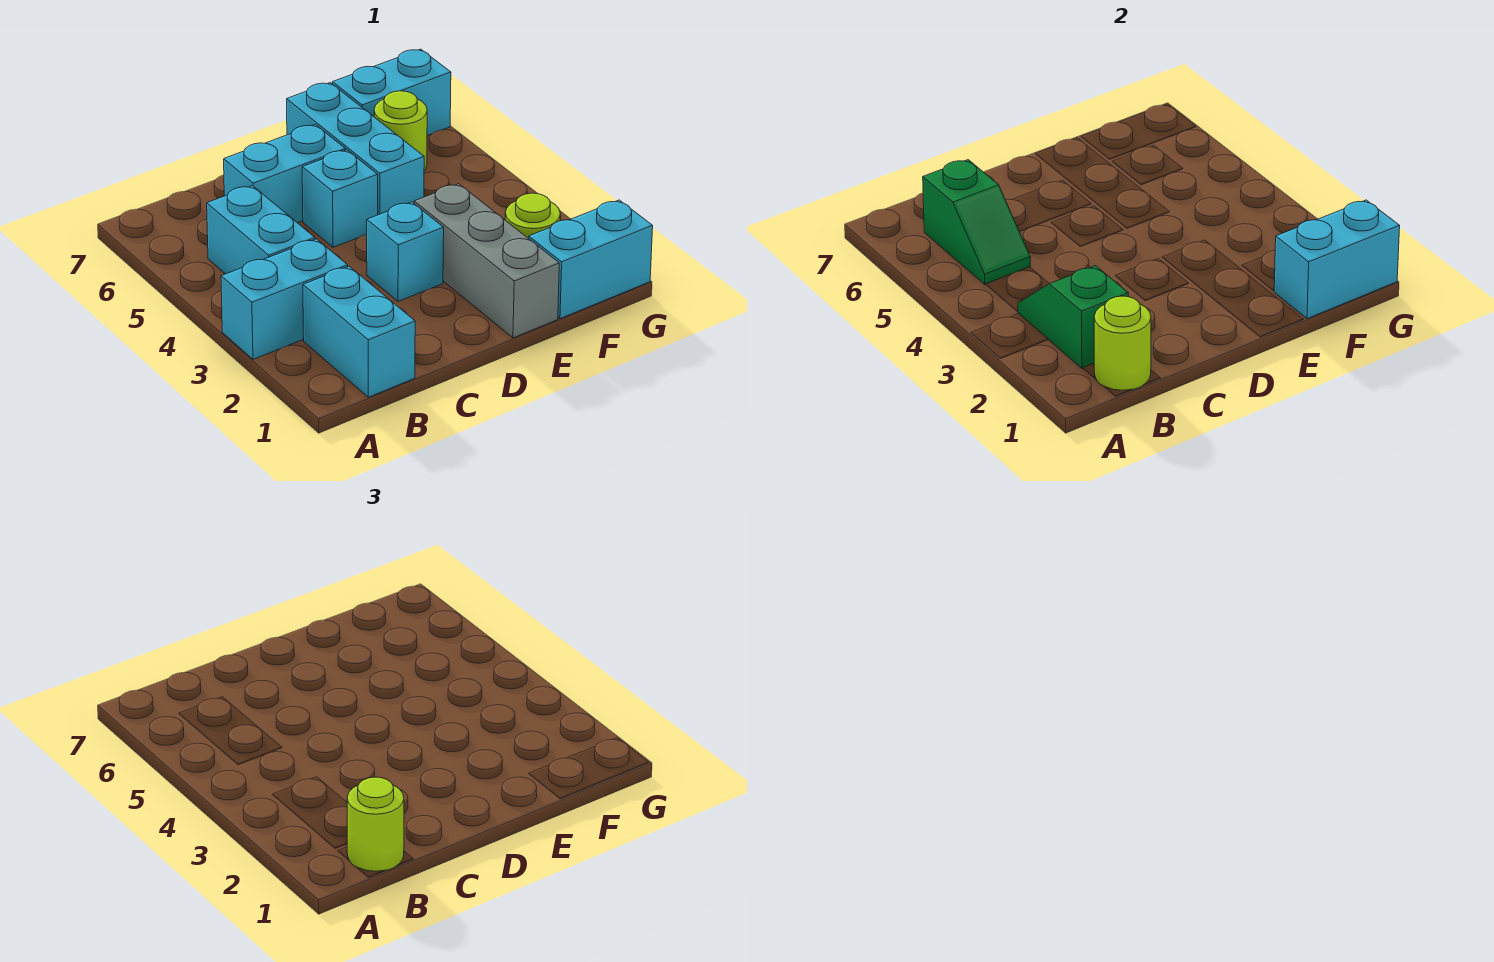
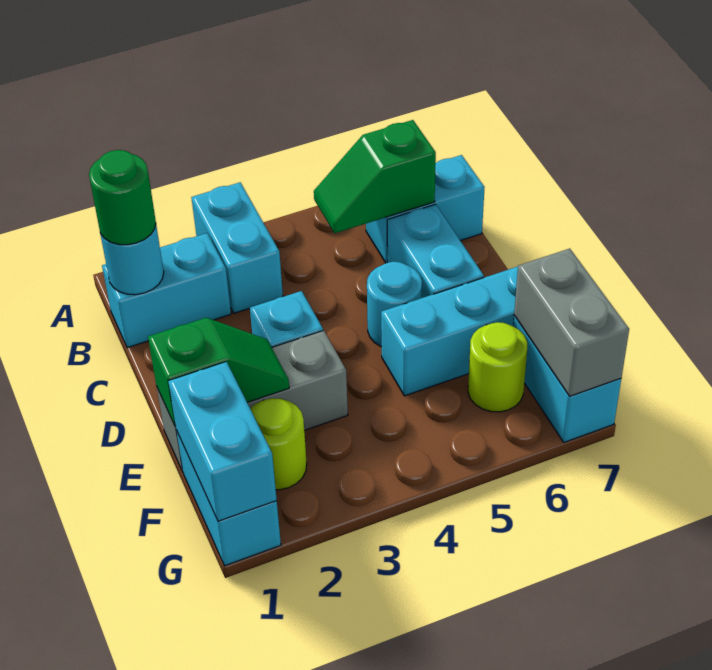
lime 1x1 round brick [1094,296,1151,390] -> cyan 1x1 round brick [100,225,164,295]
lime 1x1 round brick [347,777,404,871] -> green 1x1 round brick [89,150,156,245]
green 1x2 slope [1018,266,1128,368] -> green 1x2 slope moved to [148,318,289,427]
cyan 1x2 brick [207,186,315,274] -> cyan 1x2 brick moved to [366,155,485,263]
cyan 1x1 brick [302,150,378,247] -> cyan 1x1 round brick [367,262,422,347]
none -> grey 1x2 brick [514,249,629,396]

